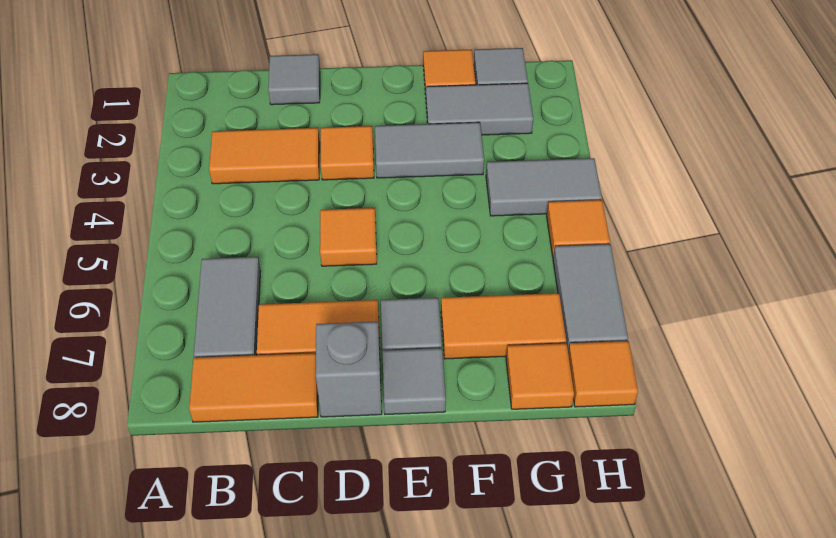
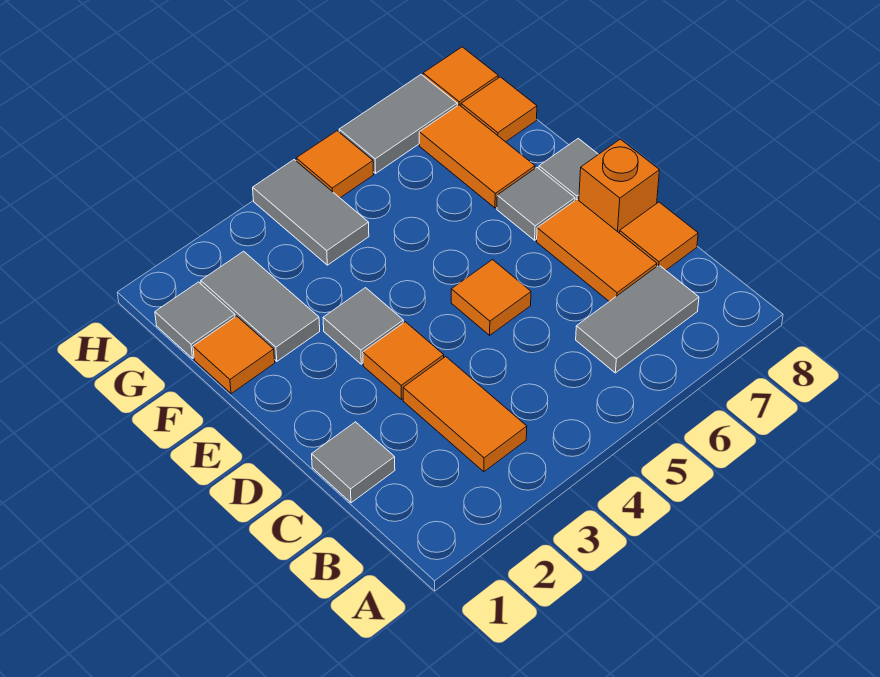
orange 1x2 tile [189,353,318,422] -> orange 1x1 tile [619,202,698,270]
grey 1x1 brick [316,322,382,417] -> orange 1x1 brick [579,139,659,232]
grey 1x2 tile [375,122,484,178] -> grey 1x1 tile [323,288,403,364]

